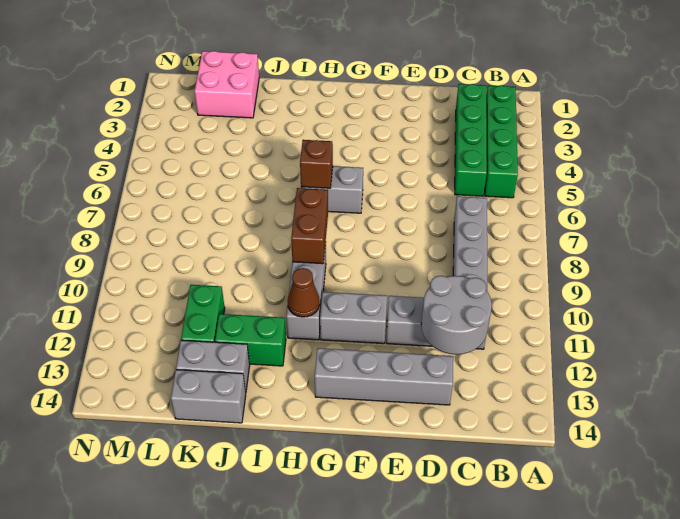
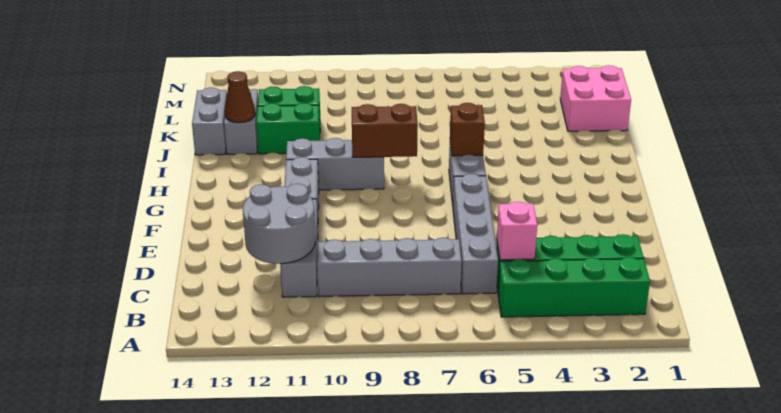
none -> pink 1x1 brick [497,202,537,260]
grey 1x4 brick [315,348,453,405] -> grey 1x4 brick moved to [453,174,498,294]
brown 1x1 cone [288,268,320,317] -> brown 1x1 cone moved to [225,71,255,123]
green 1x2 brick [215,314,286,366] -> green 1x2 brick turned to [256,103,320,154]

